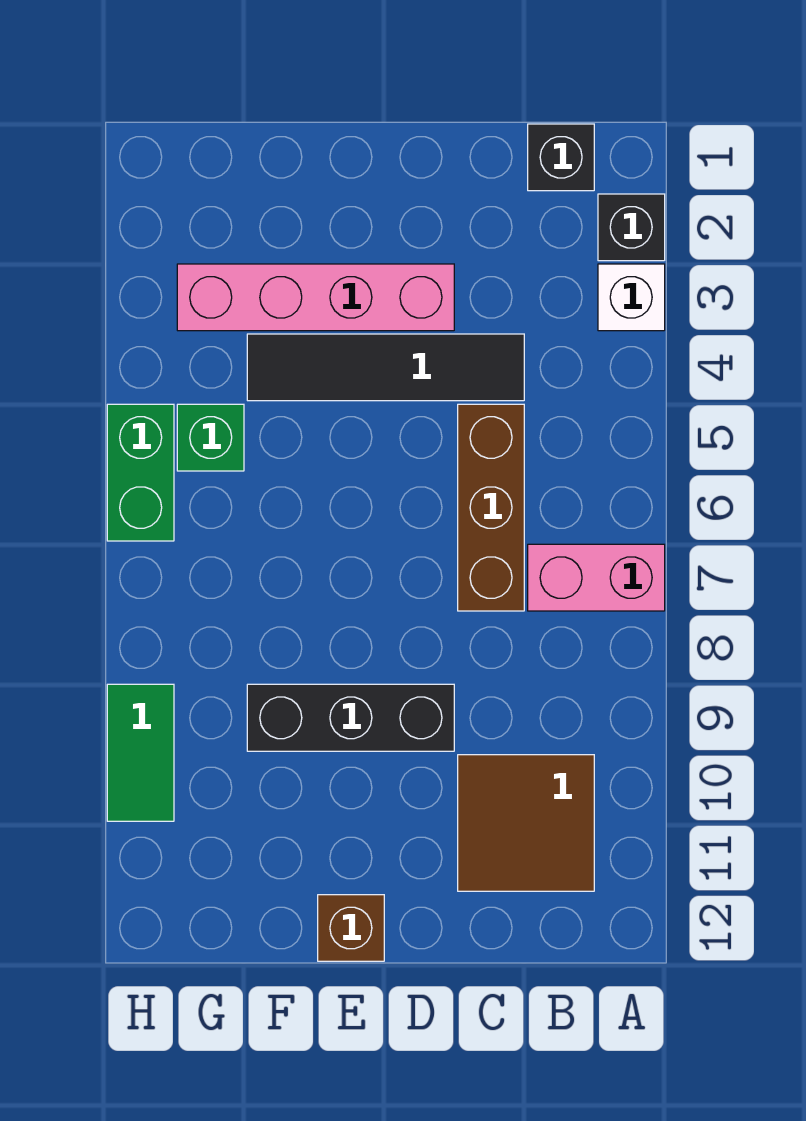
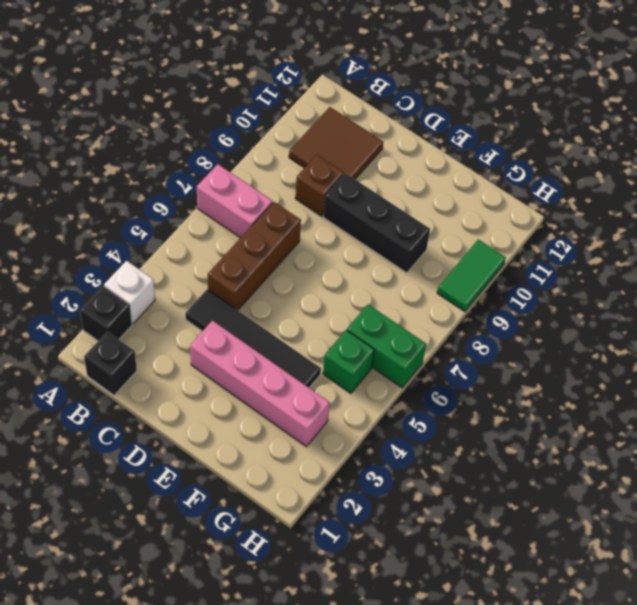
brown 1x1 brick [318,895,384,961] -> brown 1x1 brick moved to [295,155,344,216]
green 1x2 brick [107,404,174,541] -> green 1x2 brick turned to [347,305,426,388]

